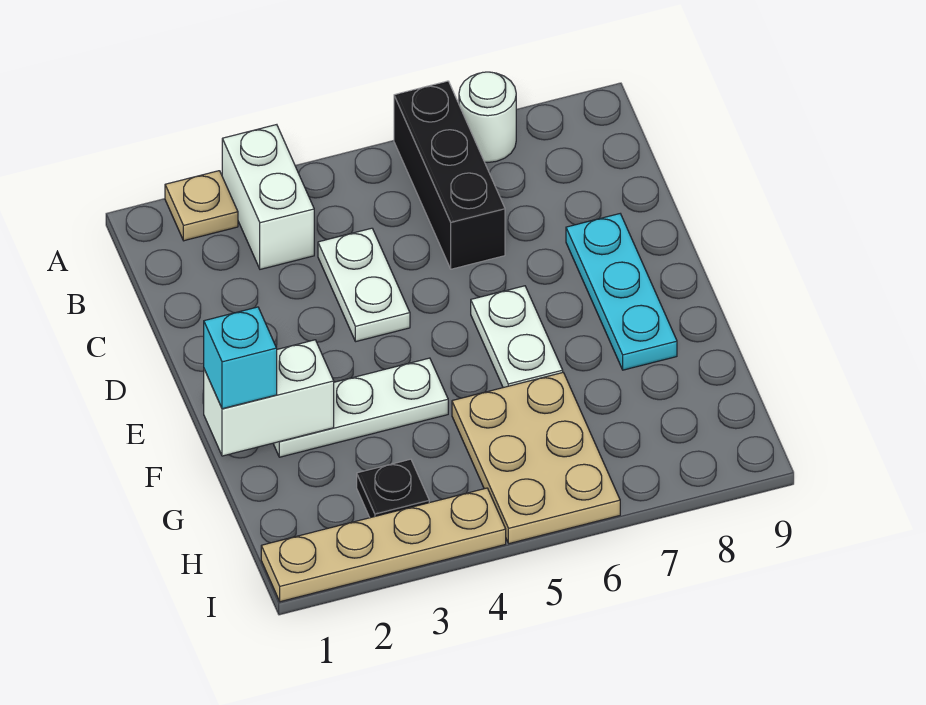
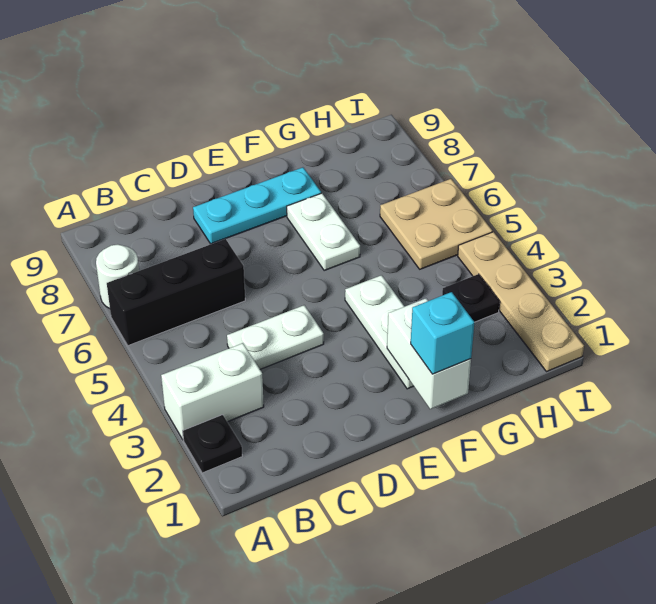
tan 1x1 plate [165,171,238,241] -> black 1x1 plate [183,415,242,473]
white 1x2 plate [471,286,563,388] -> white 1x2 plate turned to [287,193,360,270]
tan 2x3 plate [452,373,620,544] -> tan 2x2 plate [380,179,492,269]

